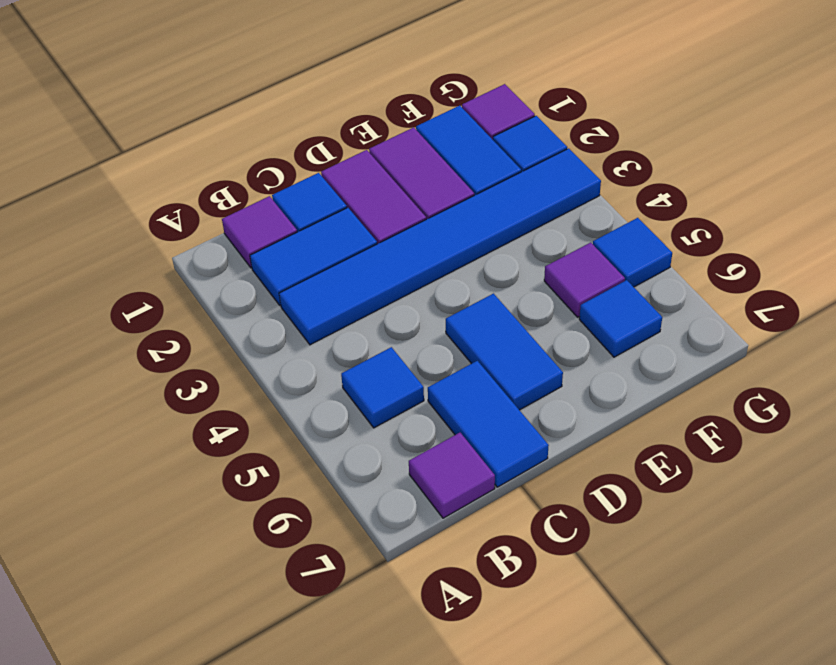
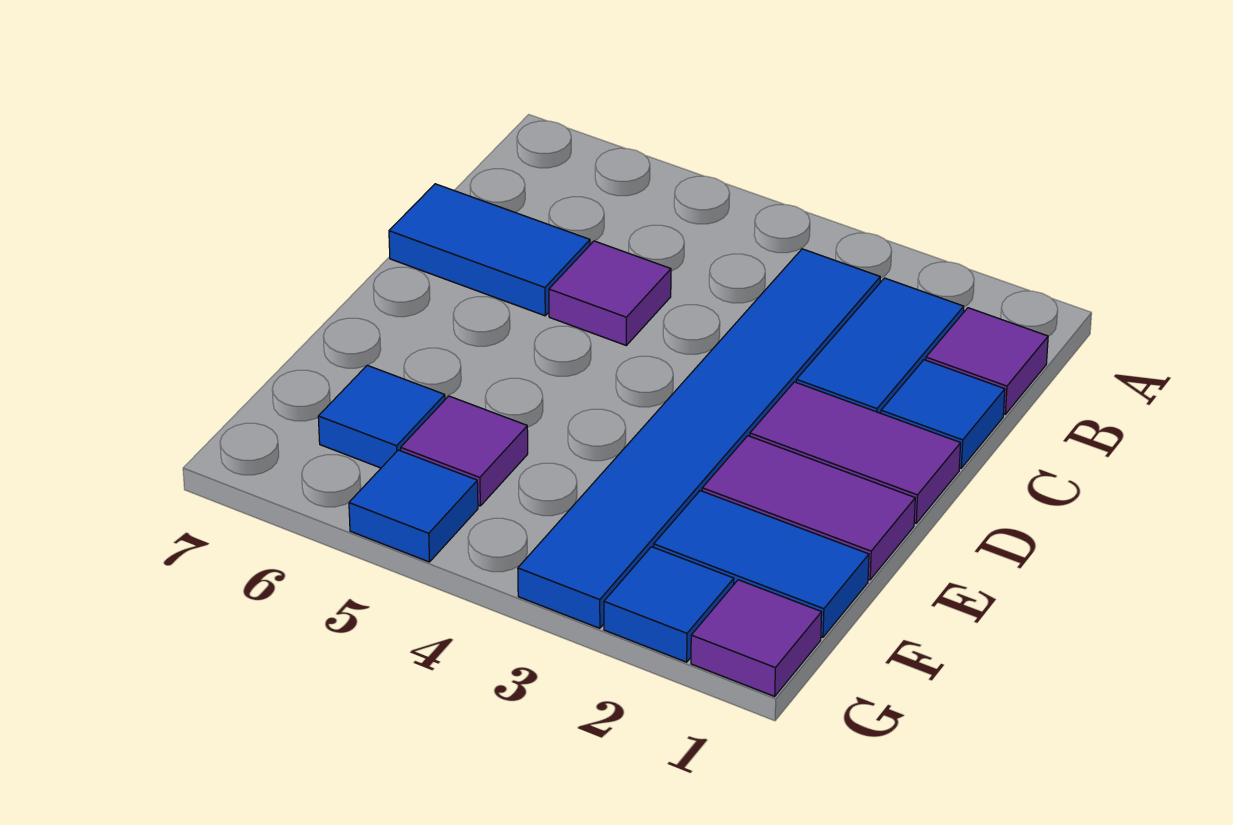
blue 1x1 tile [341,347,424,428] -> none
purple 1x1 tile [409,433,495,518] -> purple 1x1 tile moved to [549,241,671,345]
blue 1x2 tile [446,294,563,410] -> none

